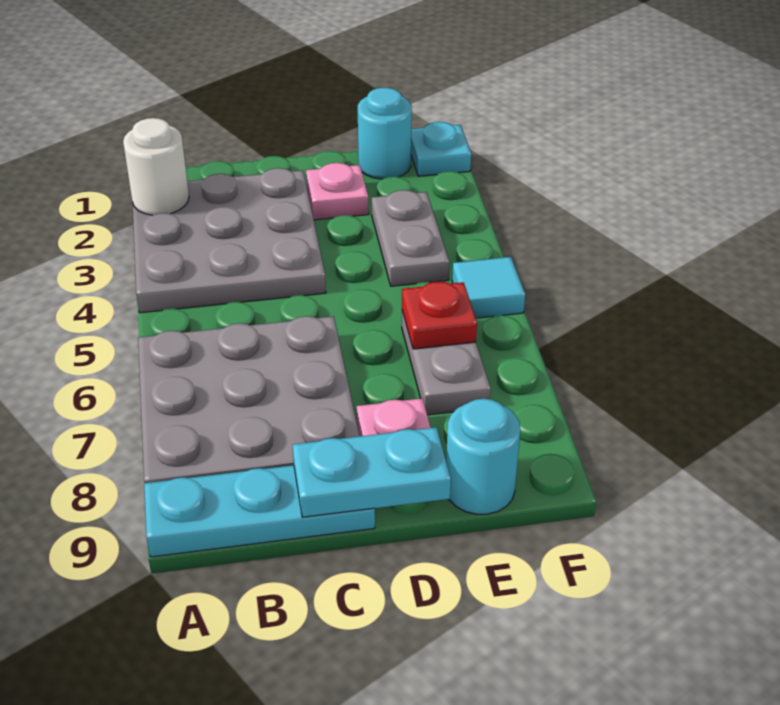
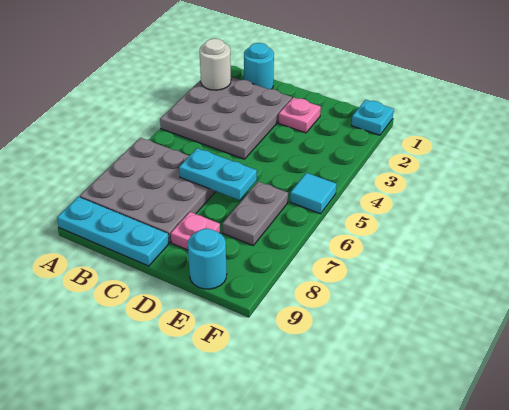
cyan 1x2 plate [293,427,451,517] -> cyan 1x2 plate moved to [179,148,257,200]
cyan 1x1 round brick [358,87,412,179] -> cyan 1x1 round brick moved to [244,43,274,89]
grey 1x2 plate [372,190,449,286] -> none
red 1x1 plate [402,281,477,349] -> none

